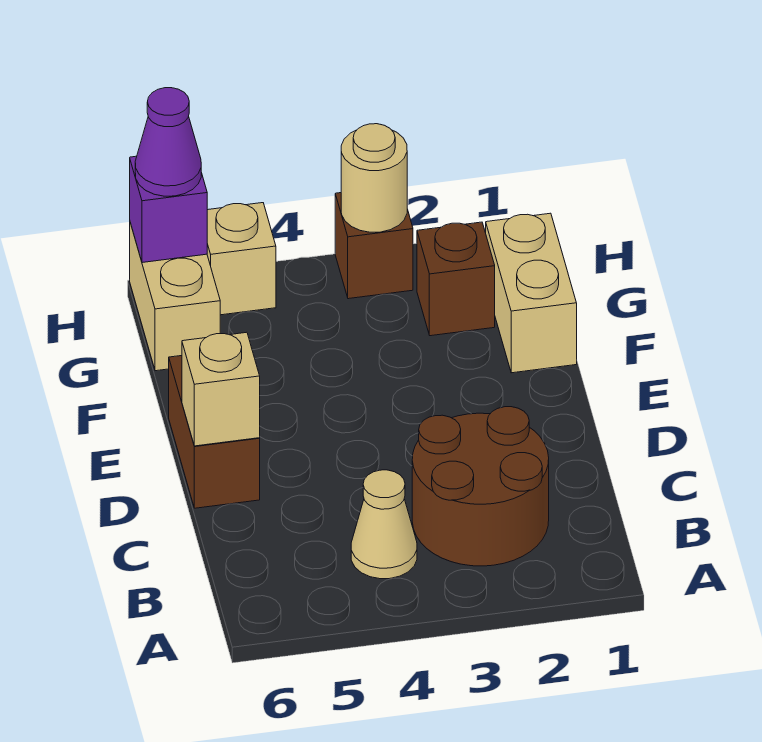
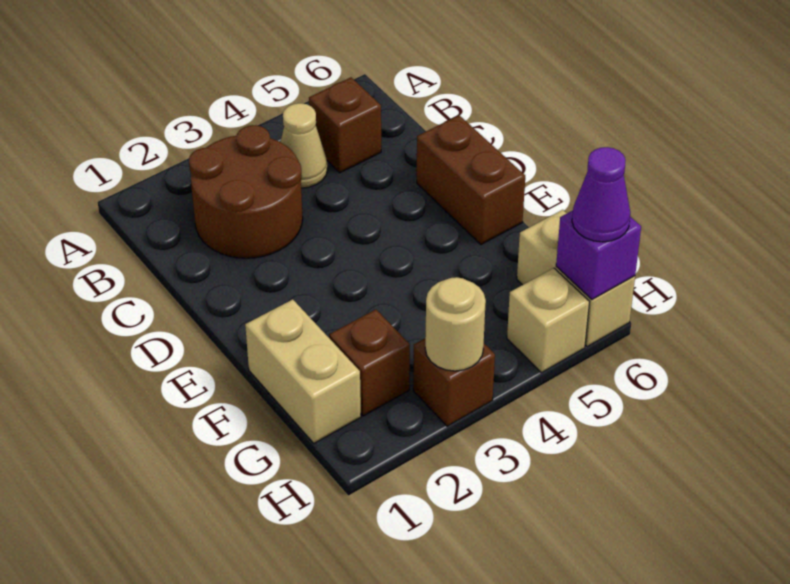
none -> brown 1x1 brick [309,77,381,173]
tan 1x1 brick [182,332,260,446] -> none

